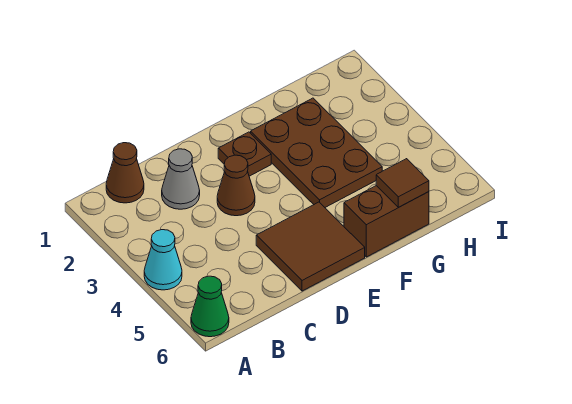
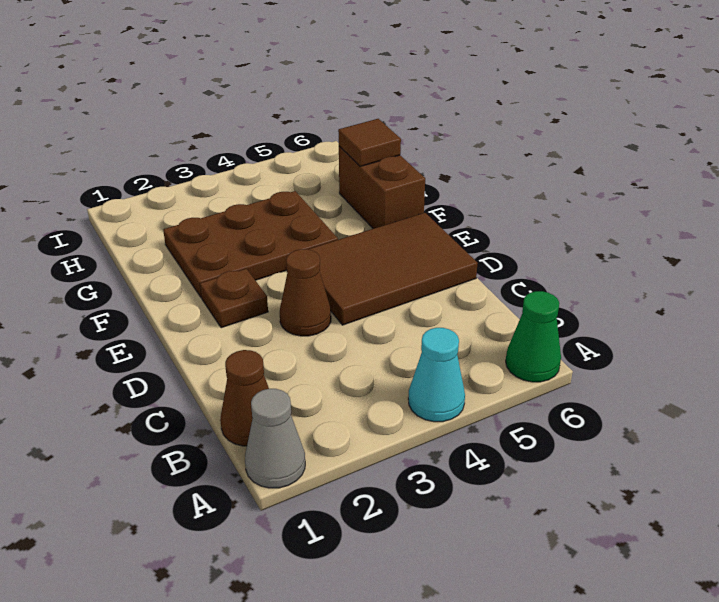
grey 1x1 cone [162,149,200,209] -> grey 1x1 cone moved to [245,389,305,488]
brown 2x2 tile [256,202,365,291] -> brown 2x3 tile [308,213,478,325]

